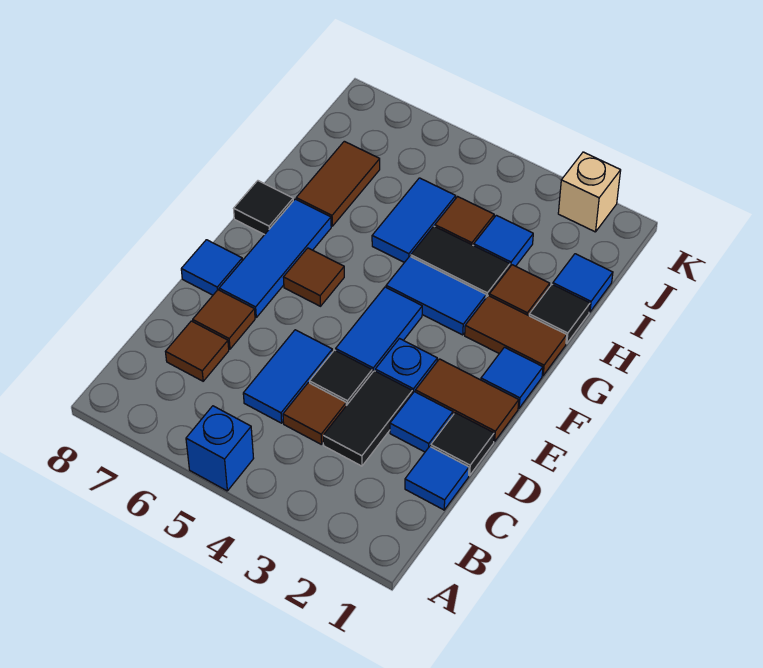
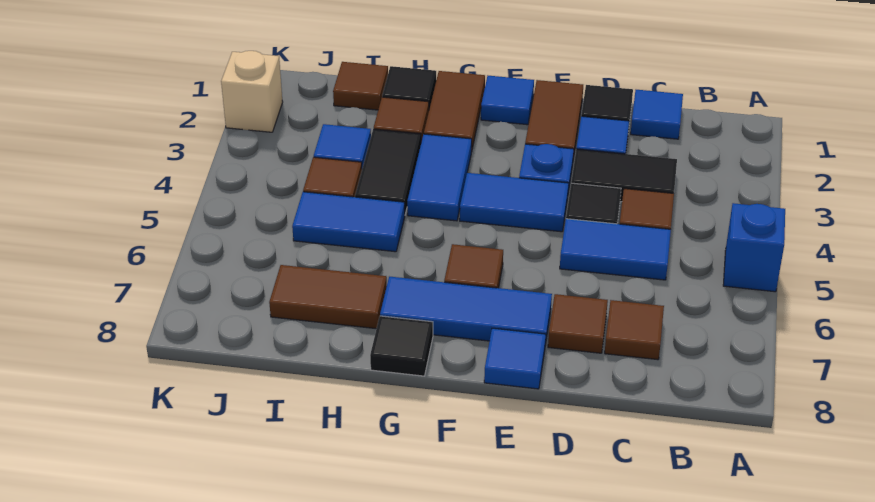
blue 1x1 tile [553,254,613,312] -> brown 1x1 tile [333,62,388,110]

